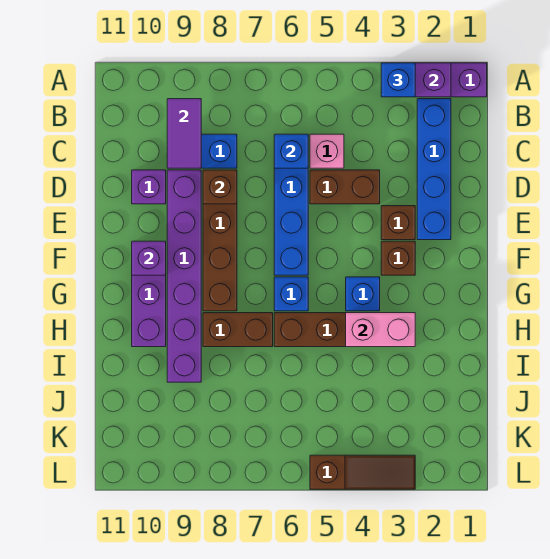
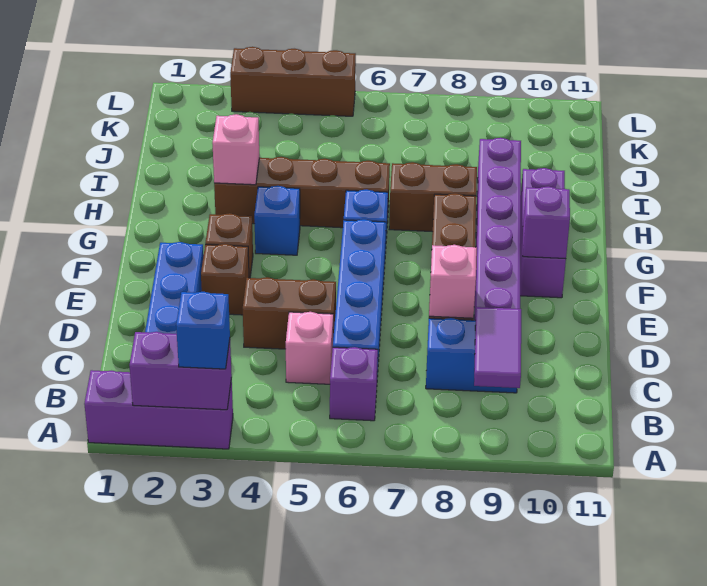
blue 1x1 brick [274,134,308,168] -> none
brown 1x1 brick [203,170,237,204] -> pink 1x1 brick [429,245,477,318]
purple 1x1 brick [132,170,166,204] -> purple 1x1 brick moved to [330,347,378,421]
pink 1x2 brick [346,313,415,347] -> pink 1x1 brick [212,114,259,185]
brown 1x3 slope [310,455,415,489] -> brown 1x3 brick [230,47,356,116]

